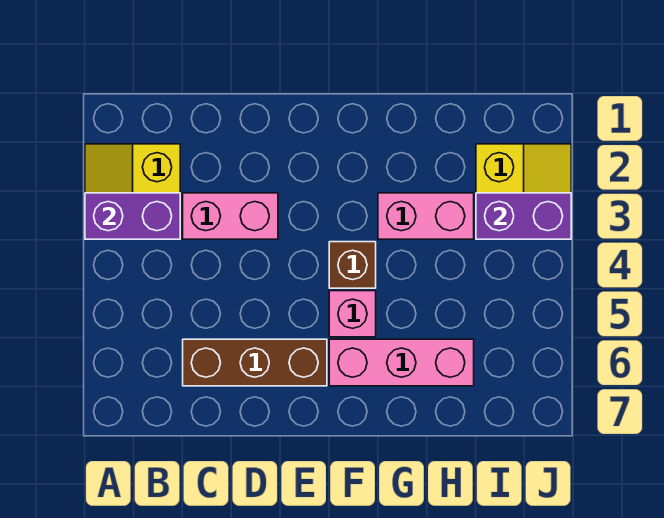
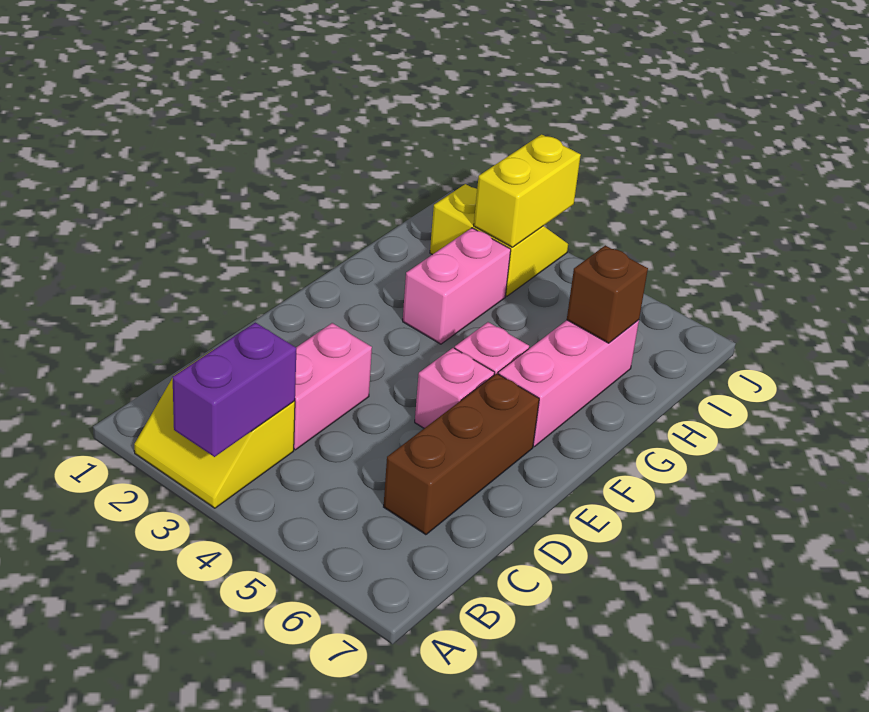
none -> pink 1x1 brick [415,348,495,428]
brown 1x1 brick [329,242,376,288] -> brown 1x1 brick moved to [567,245,648,343]
purple 1x2 brick [476,193,571,239] -> yellow 1x2 brick [474,134,581,247]

